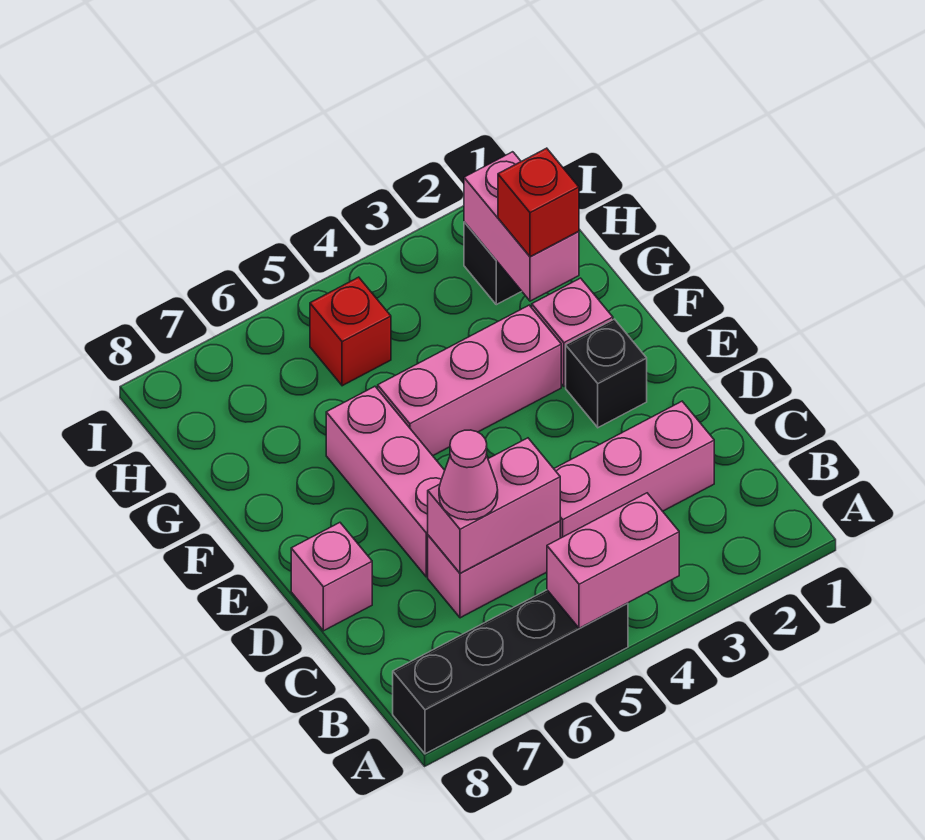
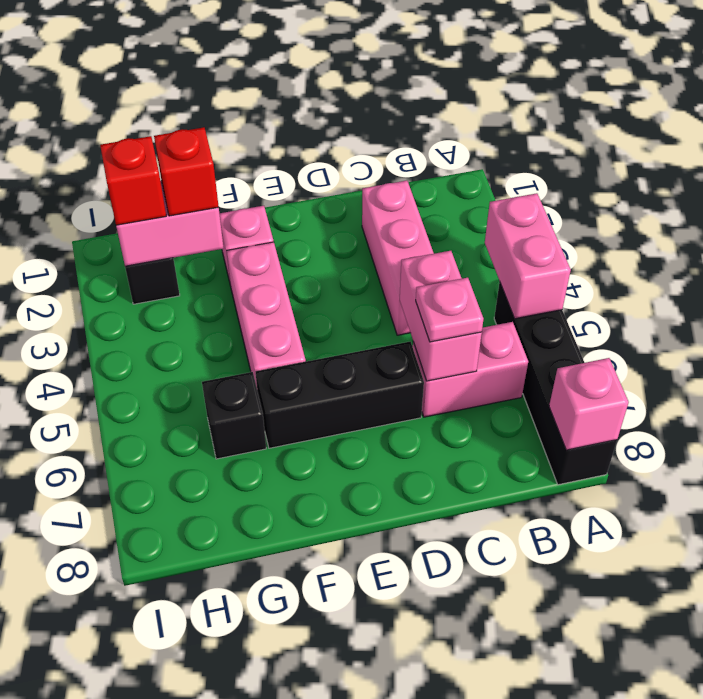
pink 1x2 brick [428,521,560,618] -> pink 1x2 brick turned to [413,322,528,417]
pink 1x1 cone [439,430,498,520] -> pink 1x1 plate [416,278,483,342]
pink 1x3 brick [326,386,445,577] -> black 1x3 brick [256,342,424,448]
pink 1x1 brick [291,523,372,631] -> pink 1x1 brick moved to [549,358,629,450]
black 1x1 brick [566,319,647,427] -> black 1x1 brick moved to [202,372,266,459]
red 1x1 brick [310,277,391,386] -> red 1x1 brick moved to [100,136,166,225]

